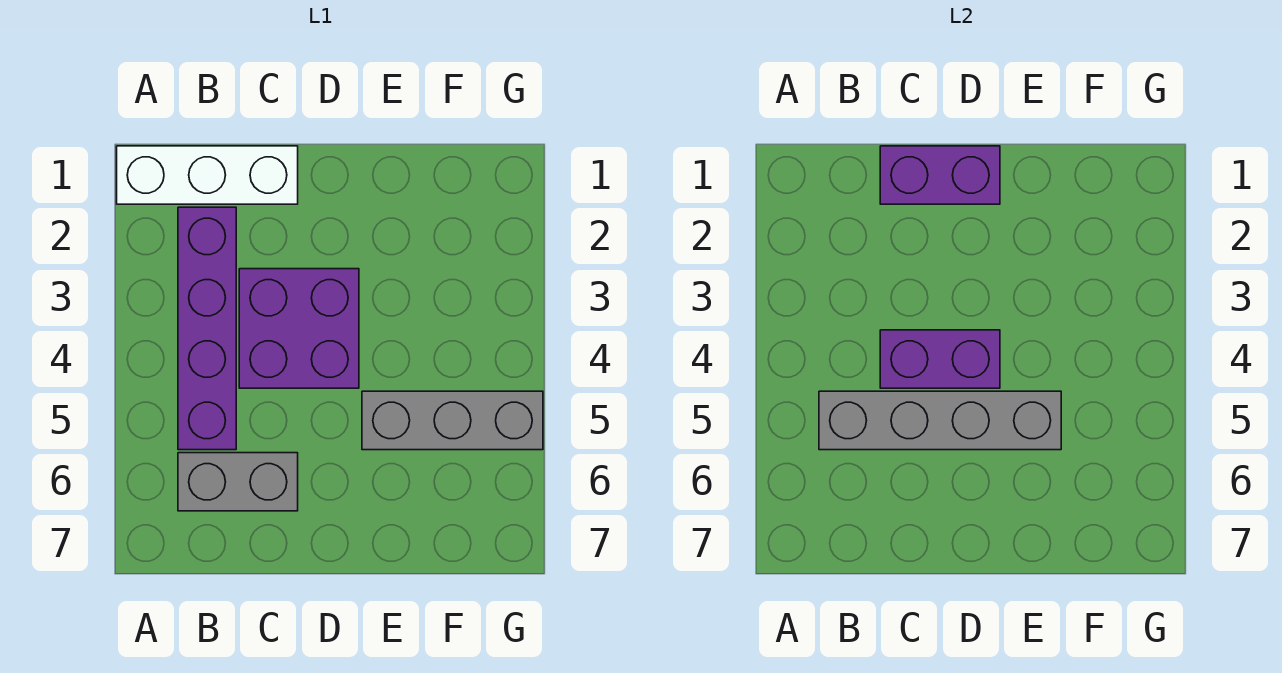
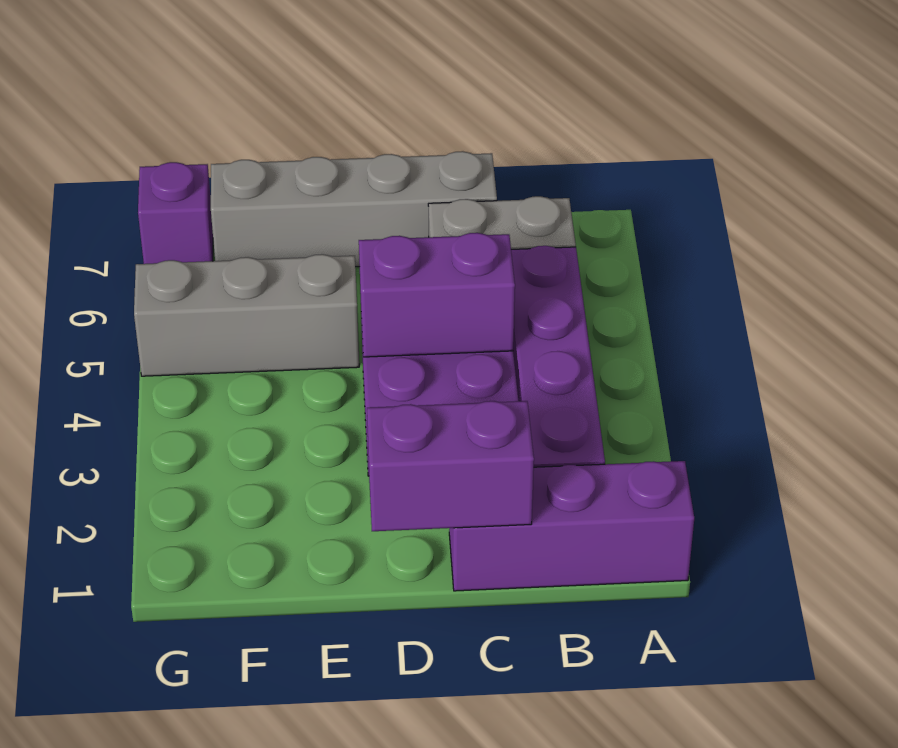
white 1x3 brick [117,146,298,204] -> purple 1x3 brick [449,461,694,591]
grey 1x4 brick [819,391,1061,450] -> grey 1x4 brick moved to [211,151,497,267]
none -> purple 1x1 brick [138,162,213,264]

